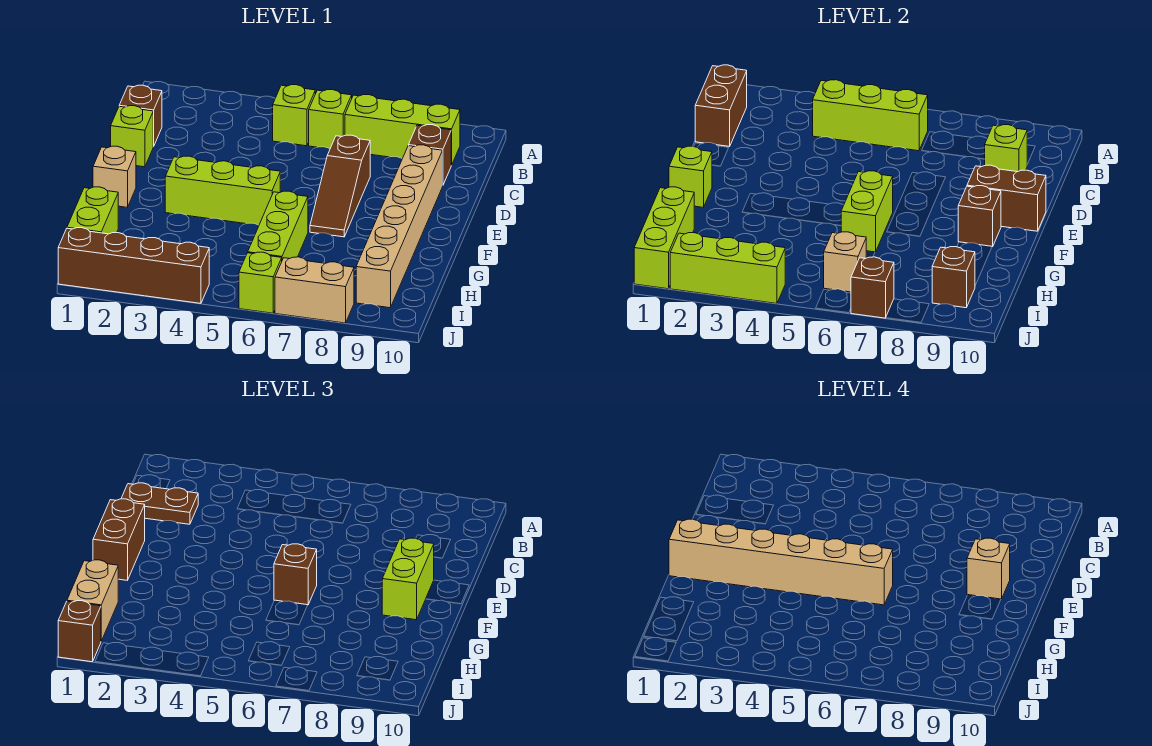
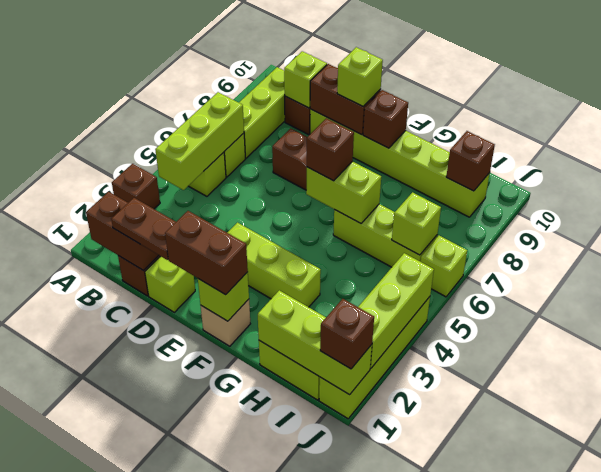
brown 1x2 plate [121,483,198,524] -> brown 1x2 plate turned to [111,198,176,260]
tan 1x6 brick [356,145,443,308] -> lime 1x6 brick [310,109,490,217]
brown 1x2 brick [967,165,1046,231] -> brown 1x2 brick turned to [310,64,381,135]
lime 1x2 brick [382,538,434,620] -> lime 1x1 brick [337,47,383,106]
tan 1x1 brick [967,538,1010,599] -> none
tan 1x6 brick [669,519,893,605] -> none
lime 1x3 brick [165,156,280,225] -> lime 1x3 brick turned to [227,223,321,307]
tan 1x2 brick [67,560,118,641] -> none
tan 1x1 brick [824,232,866,292] -> lime 1x1 brick [392,192,441,255]
brown 1x4 brick [58,228,209,303] -> lime 1x4 brick [319,297,430,419]
tan 1x2 brick [275,257,354,323] -> none
brown 1x1 brick [851,257,894,318] -> brown 1x1 brick moved to [112,164,160,209]

